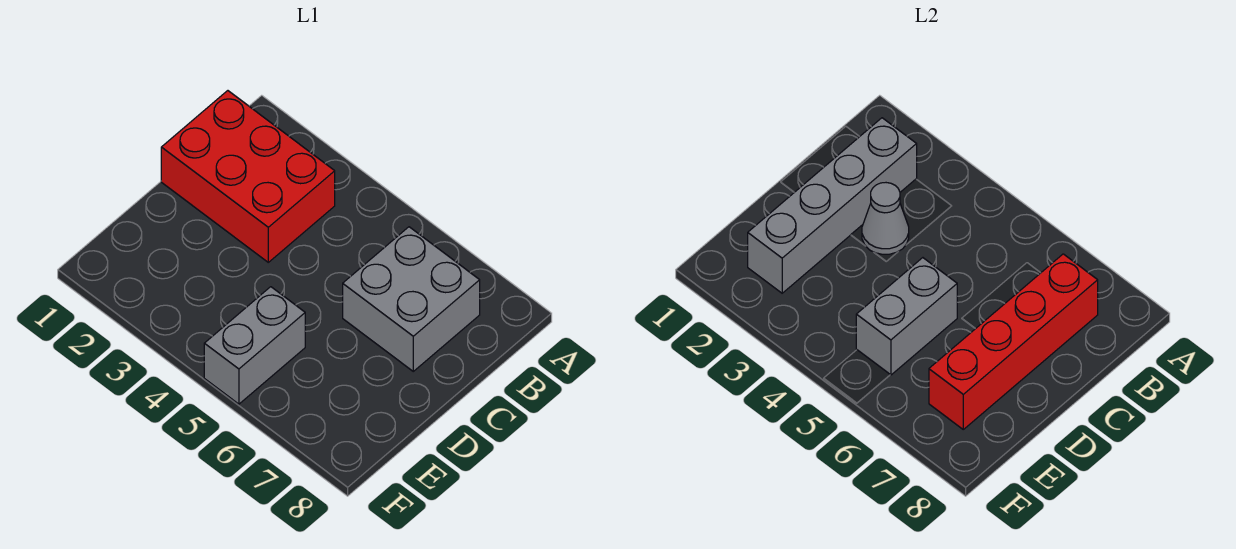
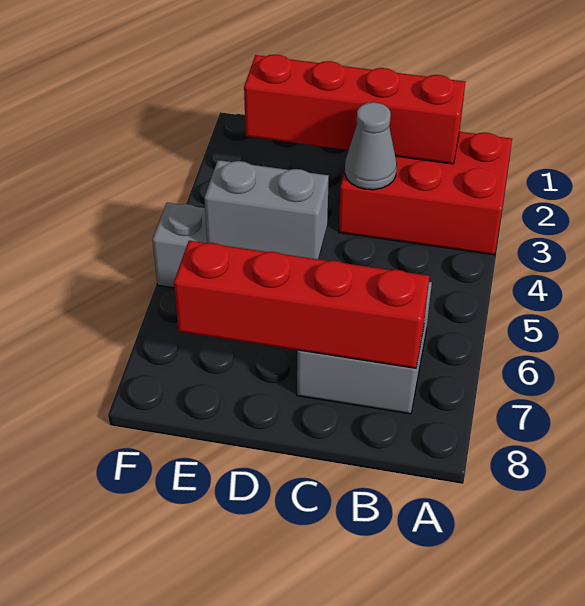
red 2x3 brick [161,91,335,262] -> red 2x3 brick turned to [339,132,512,255]
grey 1x4 brick [748,118,917,293] -> red 1x4 brick [244,55,465,164]

